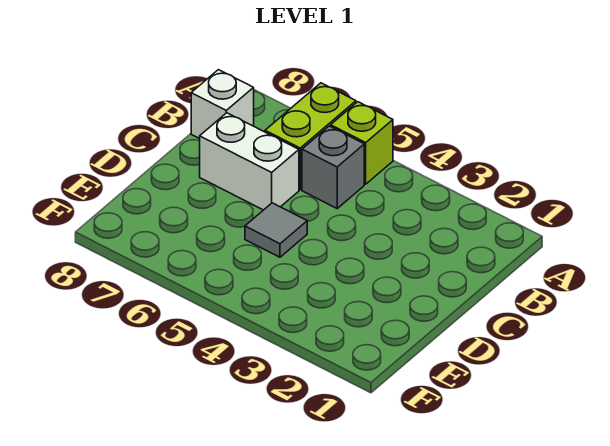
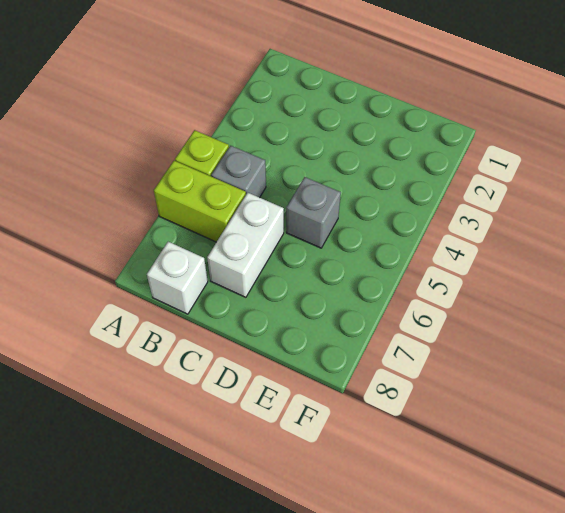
grey 1x1 tile [245,203,307,257] -> grey 1x1 brick [286,177,341,248]

